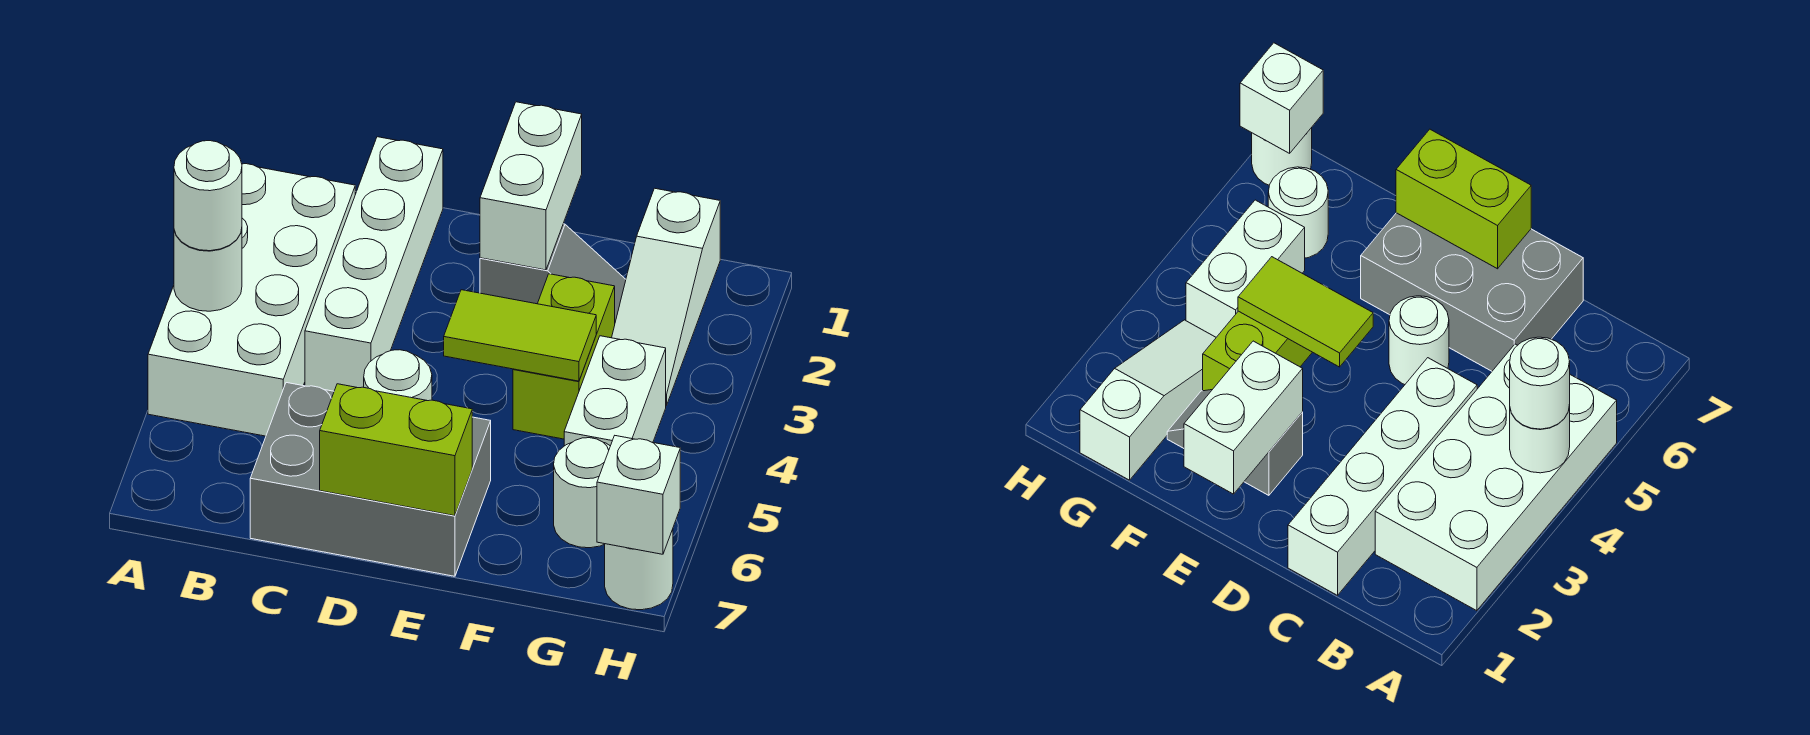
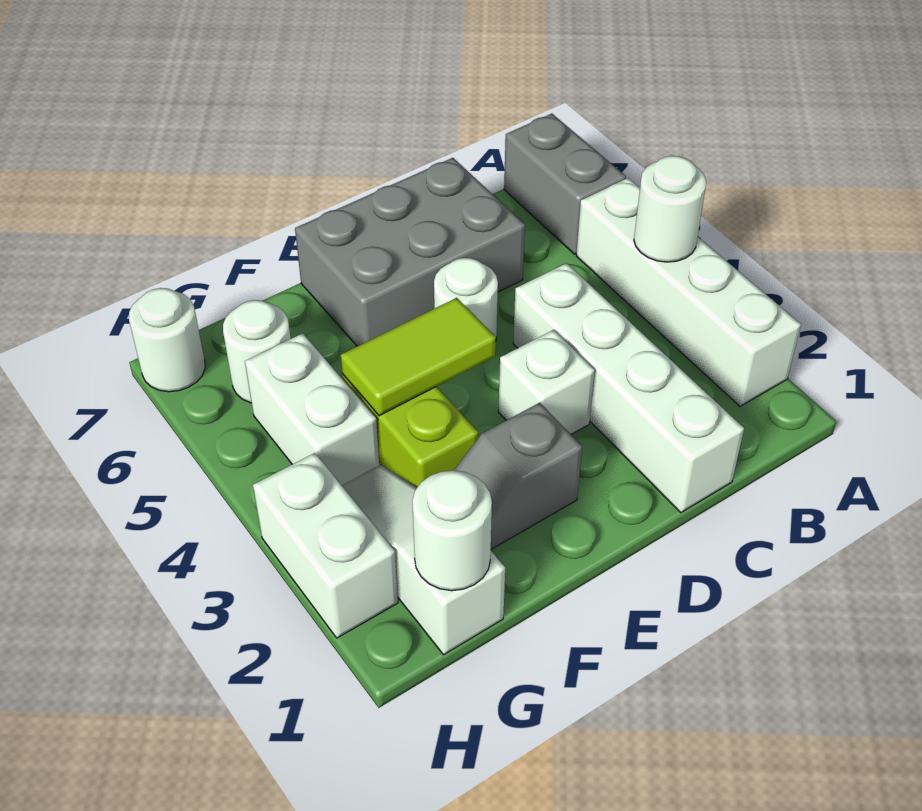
white 2x4 brick [148,164,355,436] -> white 1x4 brick [576,178,801,406]
white 1x1 round brick [174,141,242,251] -> white 1x1 round brick moved to [412,470,492,591]
none -> grey 1x2 brick [504,114,626,254]
lime 1x2 brick [320,384,472,516] -> none
white 1x2 brick [480,102,582,270] -> white 1x2 brick moved to [253,453,398,638]
white 1x1 brick [597,436,680,554] -> white 1x1 brick moved to [498,330,595,434]

